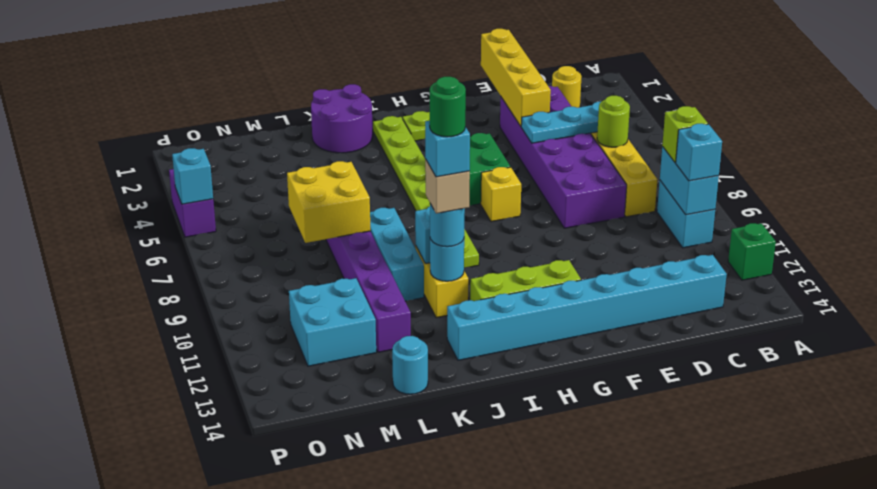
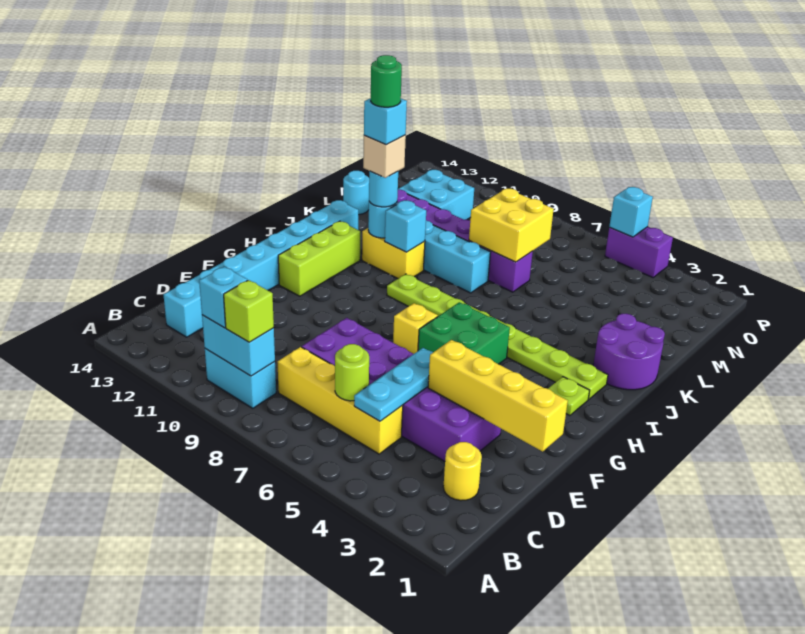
green 1x1 brick [728,223,776,280] -> none

